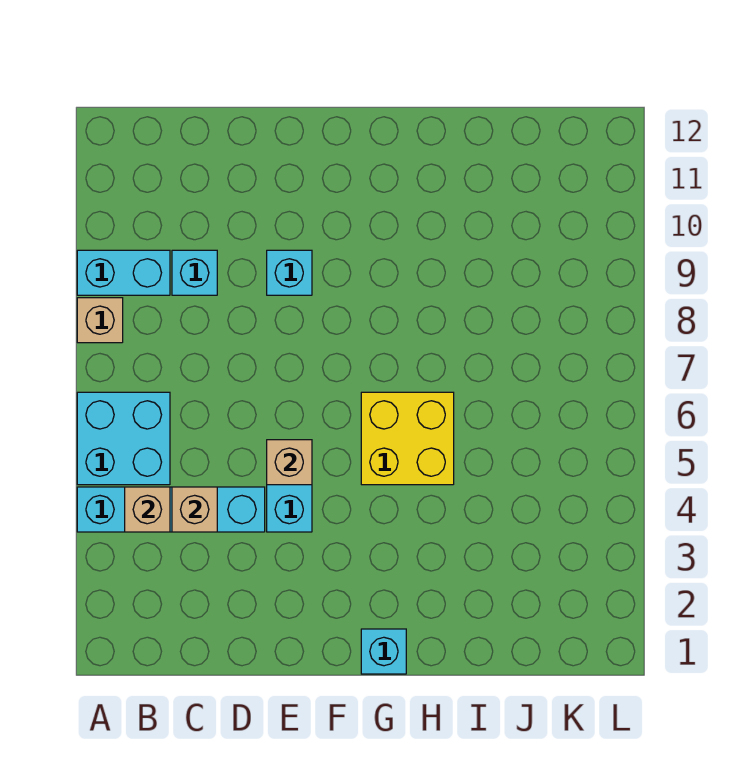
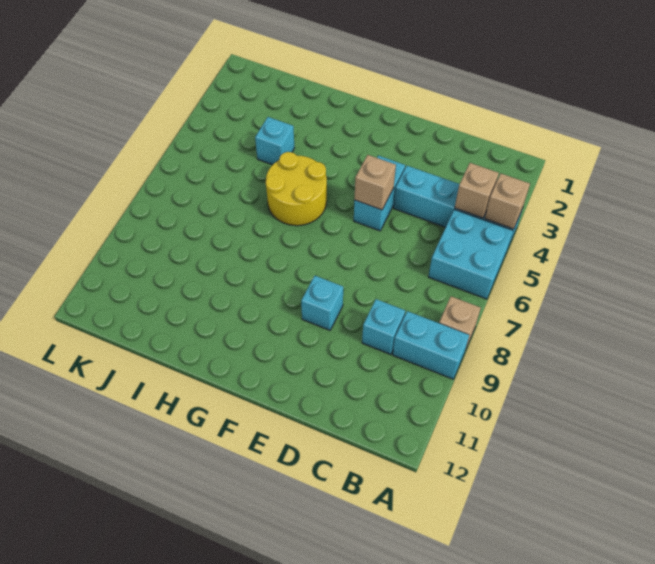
tan 1x1 brick [172,487,217,532] -> tan 1x1 brick moved to [485,174,530,229]
cyan 1x1 brick [361,629,406,674] -> cyan 1x1 brick moved to [255,117,294,165]
yellow 2x2 brick [361,392,454,485] -> yellow 2x2 round brick [266,152,327,226]

